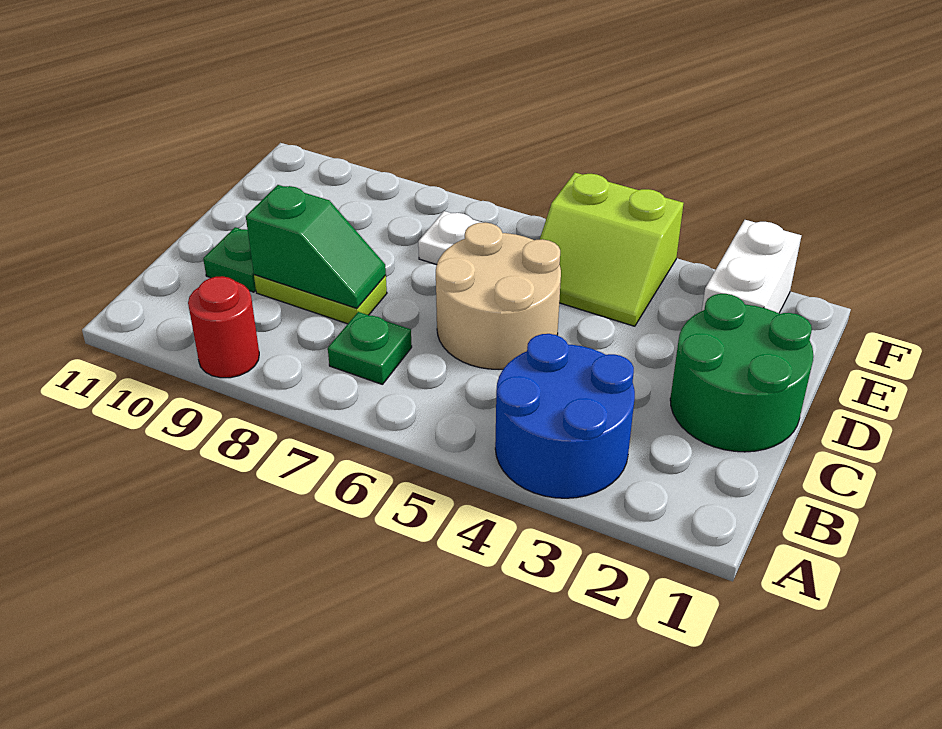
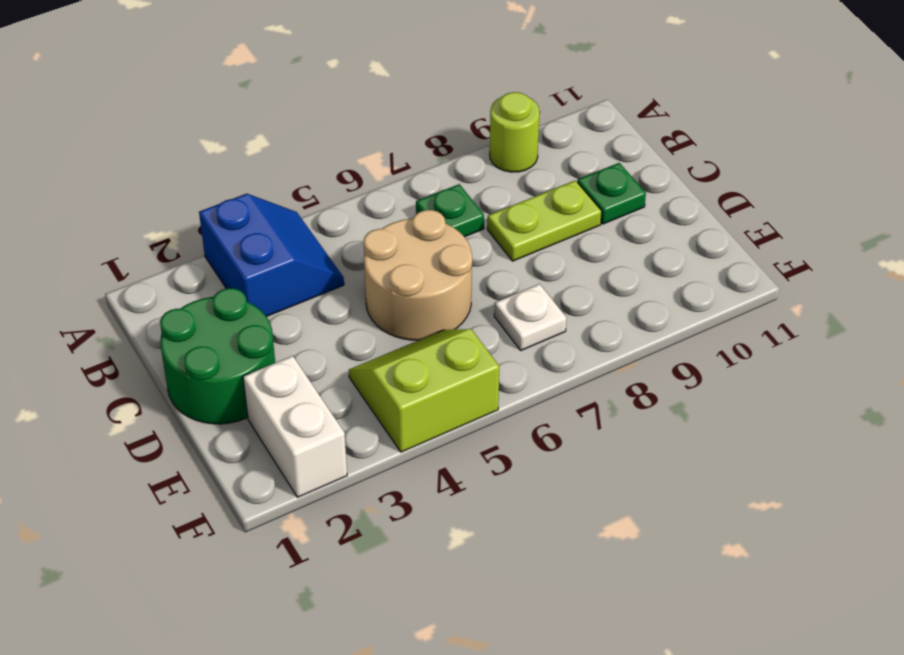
blue 2x2 round brick [495,334,635,498] -> blue 2x2 slope [199,194,344,317]
red 1x1 round brick [188,276,259,378] -> lime 1x1 round brick [490,92,540,172]
green 1x2 slope [246,185,386,308] -> none

